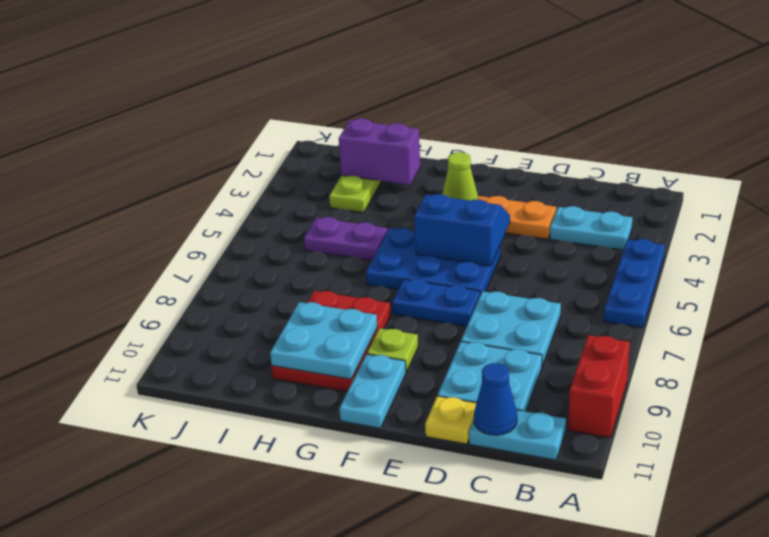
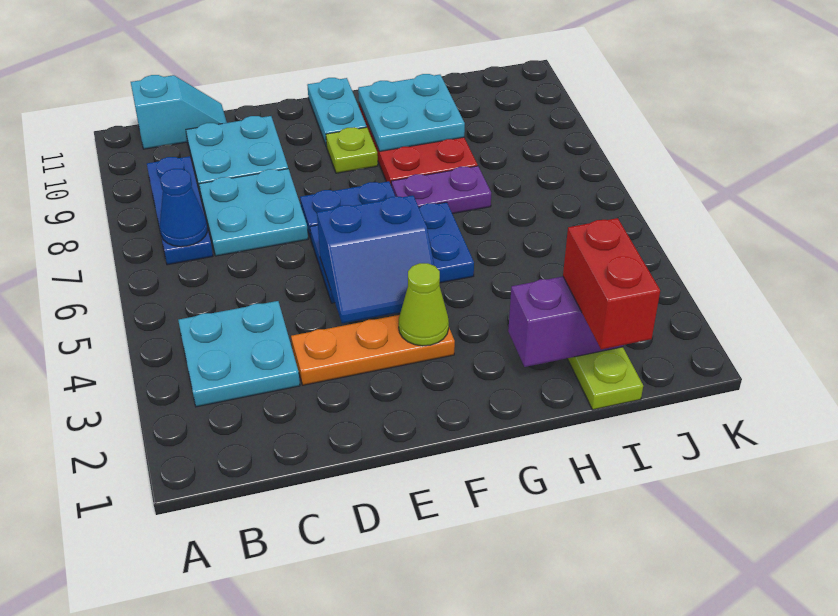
blue 1x3 plate [604,239,665,328] -> blue 1x3 plate moved to [147,156,213,265]
red 1x2 brick [568,335,630,438] -> red 1x2 brick moved to [563,218,660,349]
cyan 1x2 plate [550,206,632,250] -> cyan 2x2 plate [178,301,300,407]
cyan 1x2 plate [469,410,566,460] -> cyan 1x2 slope [131,75,227,149]
blue 1x1 cone [474,363,517,435] -> blue 1x1 cone moved to [159,169,207,247]
yellow 1x1 plate [425,396,476,444] -> none
purple 1x2 plate [304,217,388,260] -> purple 1x2 plate moved to [391,166,491,214]

